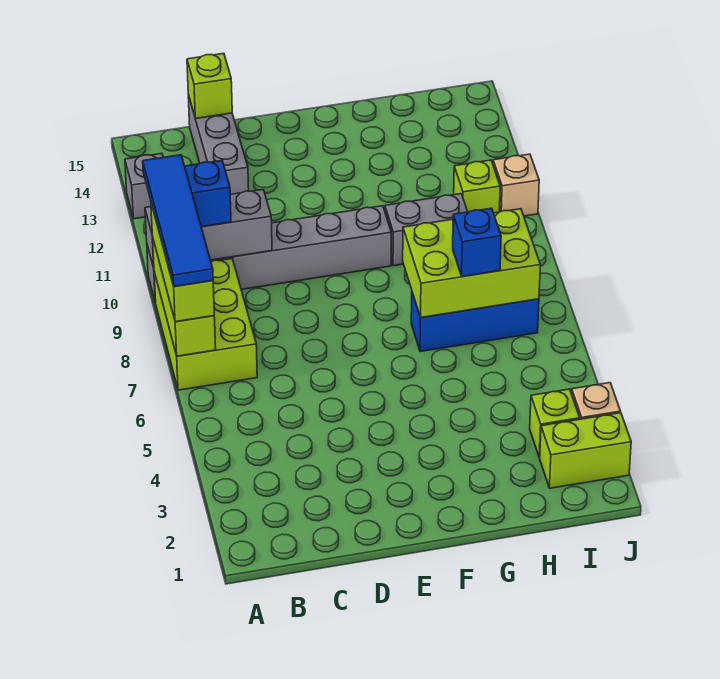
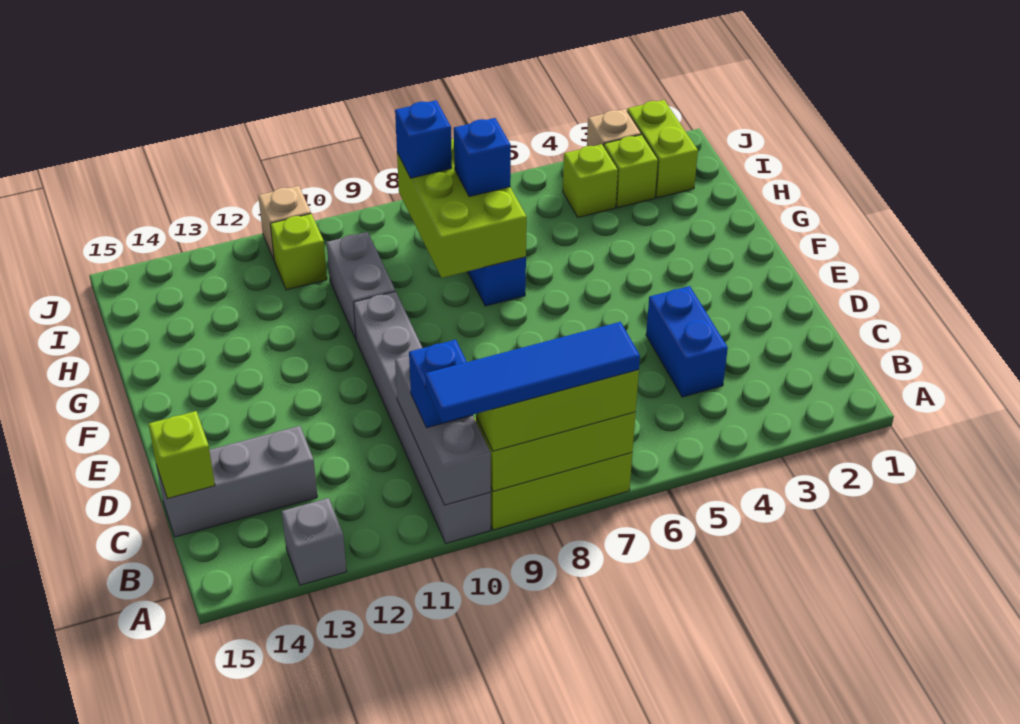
none -> blue 1x2 brick [646,286,728,397]
none -> lime 1x1 brick [563,144,618,217]
none -> blue 1x1 brick [395,100,452,178]

